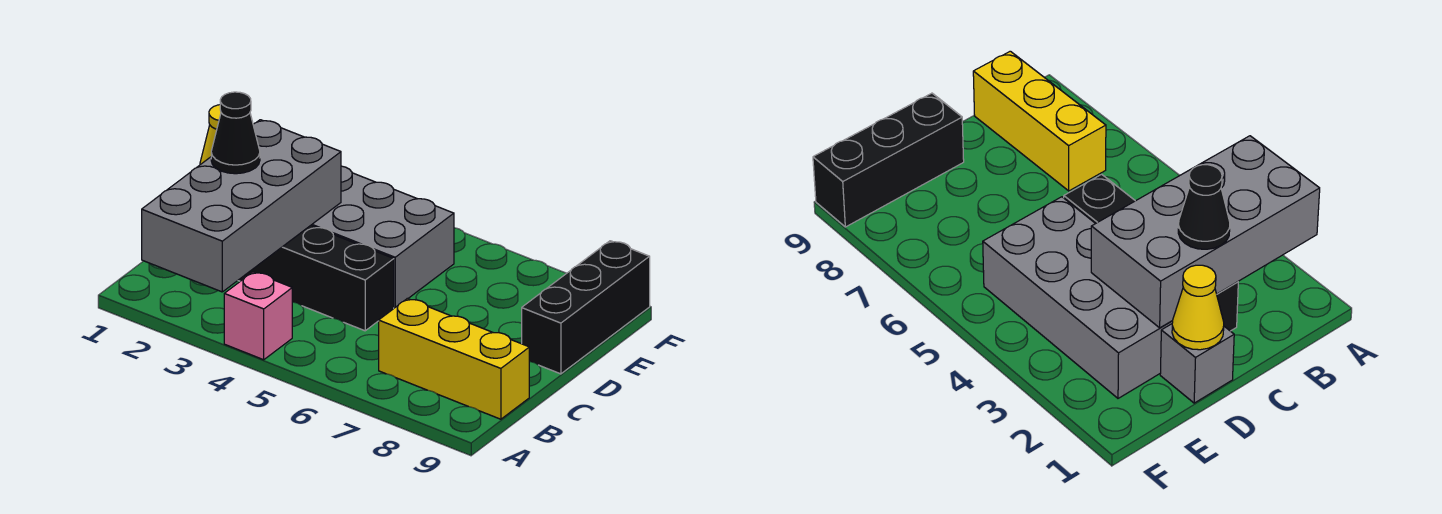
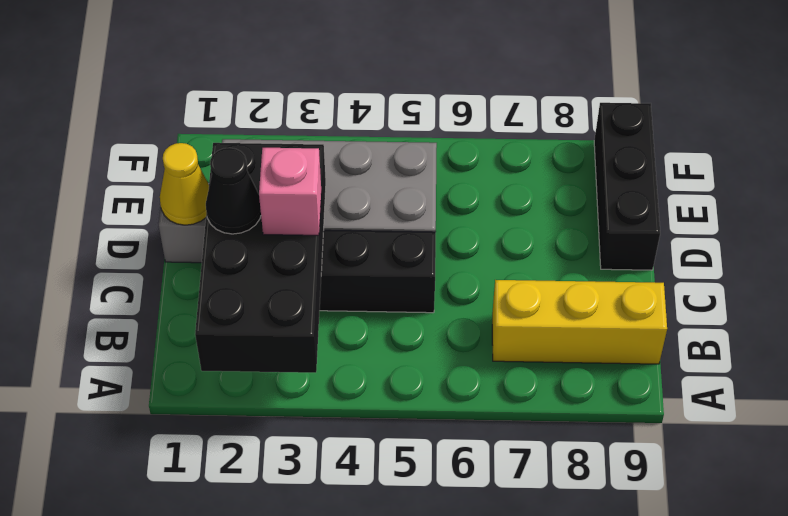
grey 2x4 brick [142,120,341,292] -> black 2x4 brick [195,143,326,373]
pink 1x1 brick [224,272,292,360] -> pink 1x1 brick moved to [259,148,321,235]

